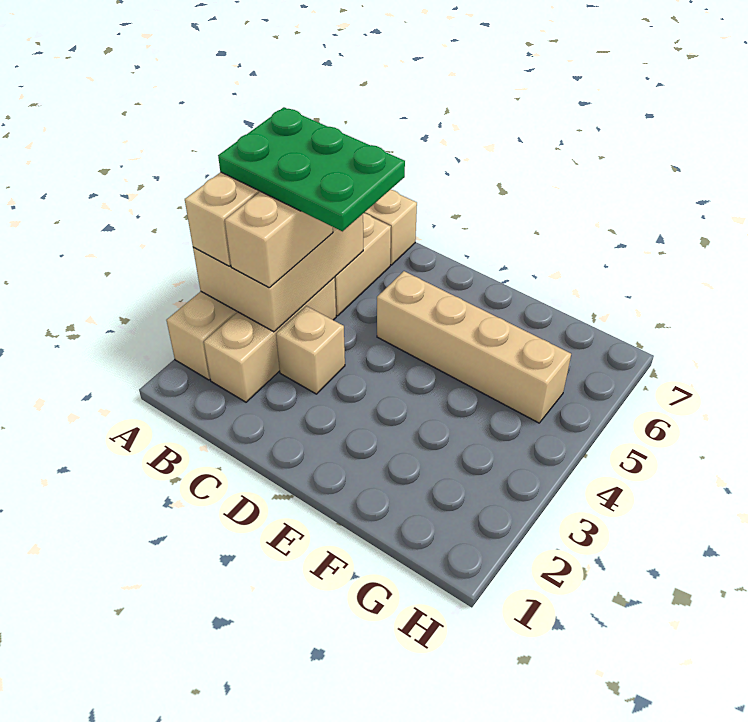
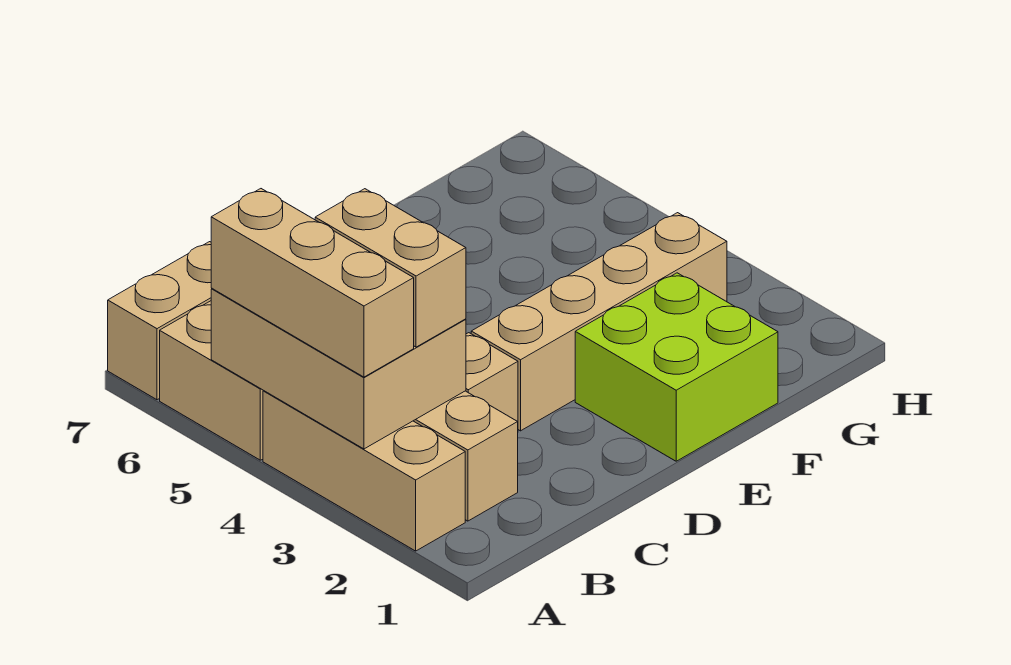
green 2x3 plate [218,107,405,231] -> none
tan 1x4 brick [377,271,571,423] -> tan 1x4 brick moved to [471,213,727,431]
none -> lime 2x2 brick [575,273,778,461]

